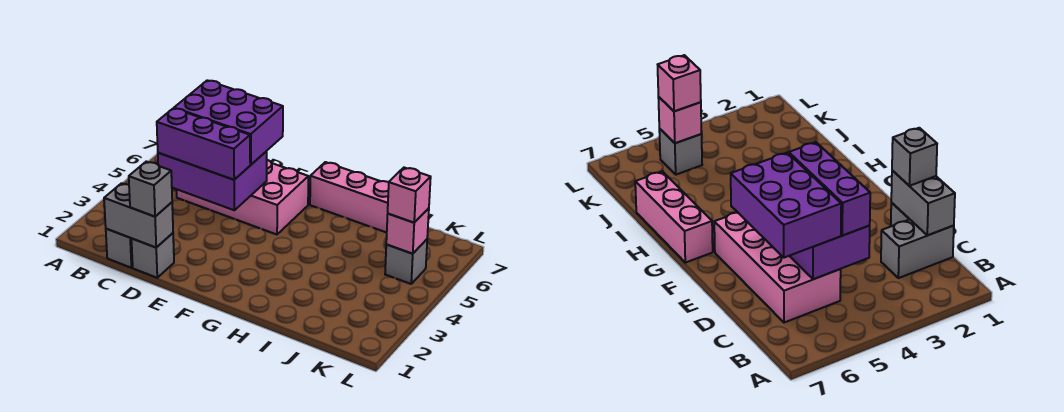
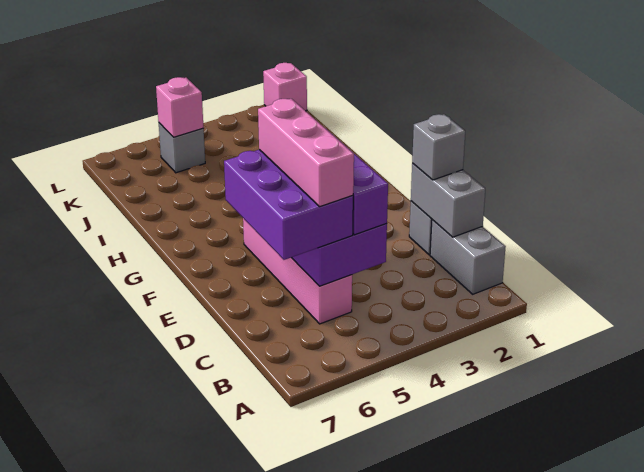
grey 1x2 brick [106,229,133,268] -> grey 1x2 brick turned to [430,220,506,294]
pink 2x4 brick [176,160,308,235] -> pink 1x4 brick [243,218,352,324]
pink 1x3 brick [310,162,389,233] -> pink 1x3 brick moved to [258,99,354,206]
pink 1x1 brick [388,168,431,223] -> pink 1x1 brick moved to [263,63,307,111]

